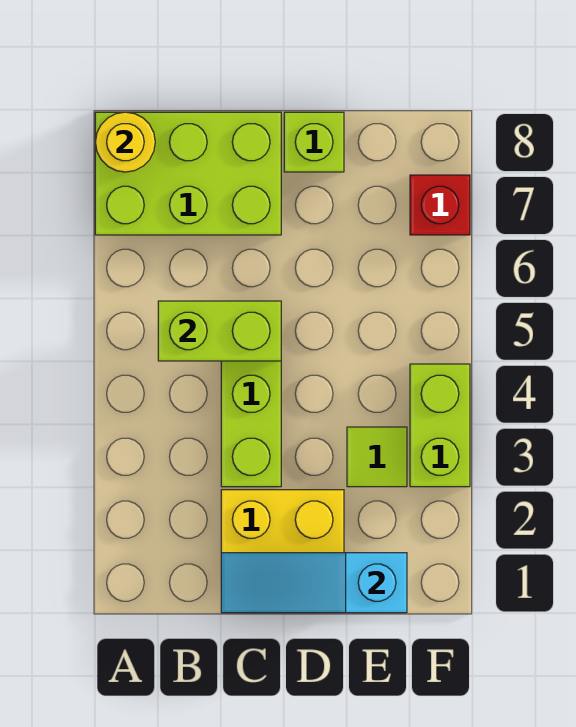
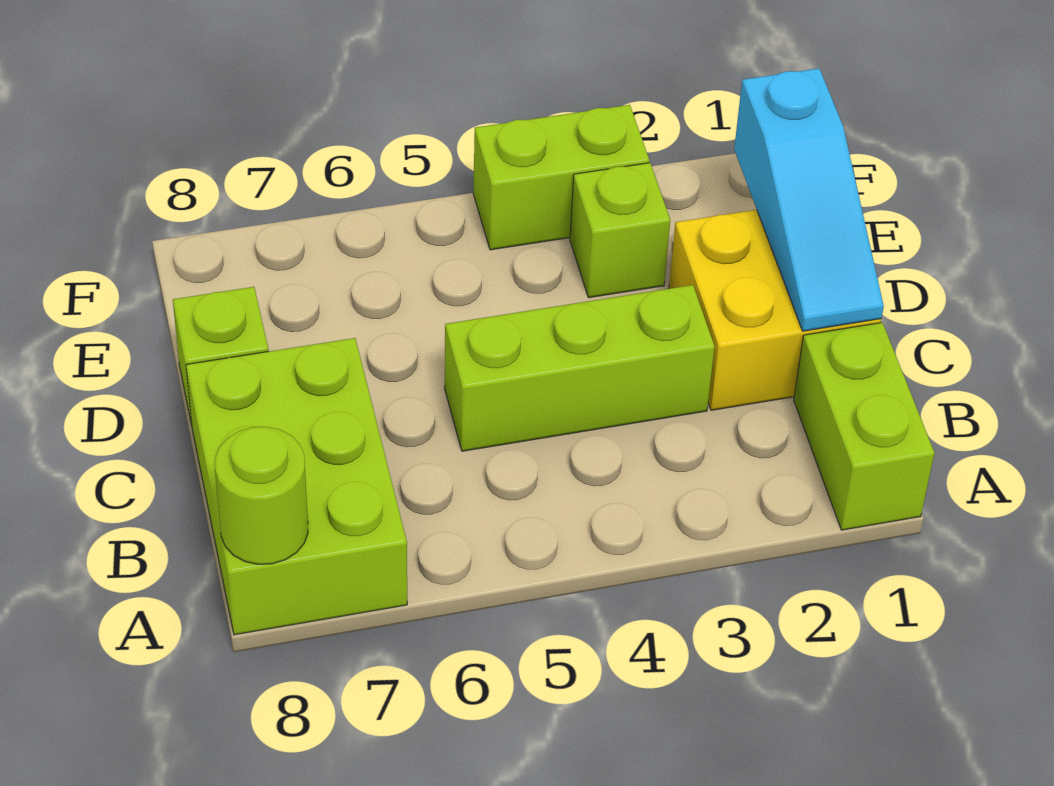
yellow 1x1 round brick [95,112,155,172] -> lime 1x1 round brick [215,427,308,564]
lime 1x2 brick [158,301,281,361] -> lime 1x2 brick moved to [794,323,934,530]
lime 1x1 tile [347,427,407,487] -> lime 1x1 brick [570,163,670,298]
red 1x1 brick [410,175,470,235] -> none

